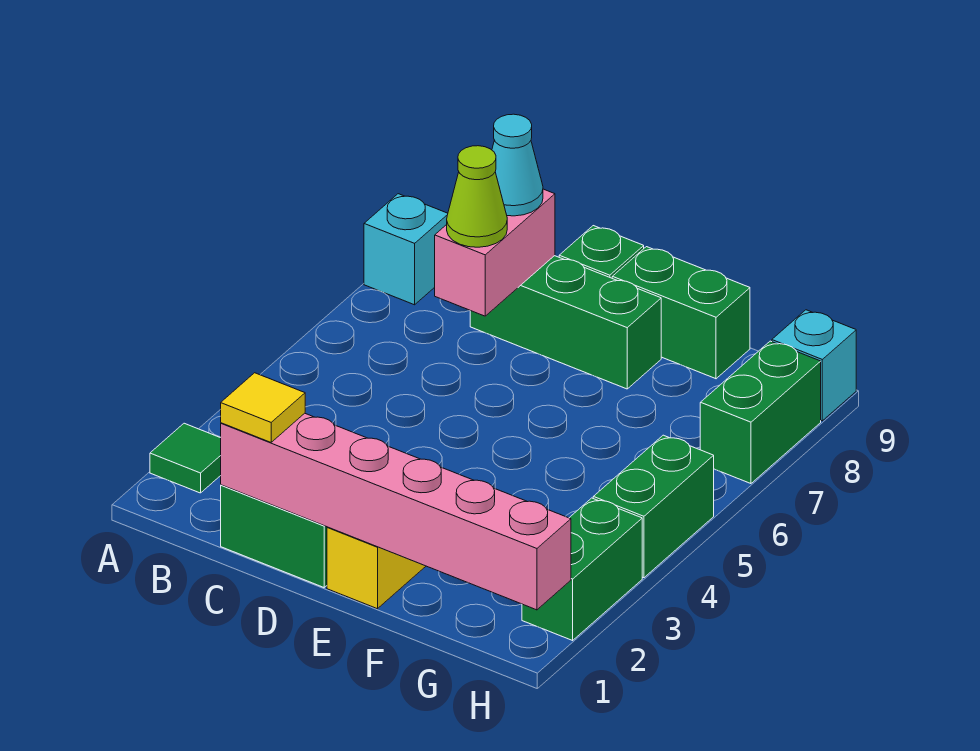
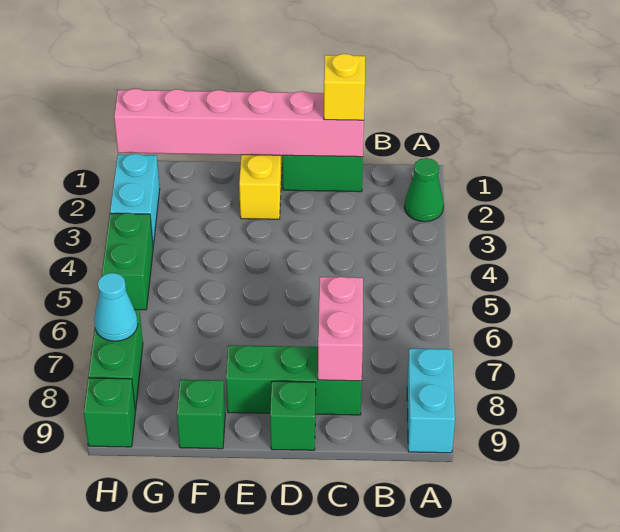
green 1x1 tile [150,423,221,493] -> green 1x1 cone [405,158,444,222]
cyan 1x1 brick [364,194,448,305] -> cyan 1x2 brick [407,349,455,453]
yellow 1x1 tile [221,373,305,442] -> yellow 1x1 brick [324,54,365,120]
lime 1x1 cone [447,146,507,247] -> none
cyan 1x1 cone [492,114,543,216] -> cyan 1x1 cone moved to [94,273,138,341]
green 1x2 brick [612,247,750,379] -> green 1x1 brick [177,380,225,449]
green 1x2 brick [522,498,642,640] -> cyan 1x2 brick [110,154,160,246]
cyan 1x1 brick [772,310,856,421] -> green 1x1 brick [84,378,135,447]

